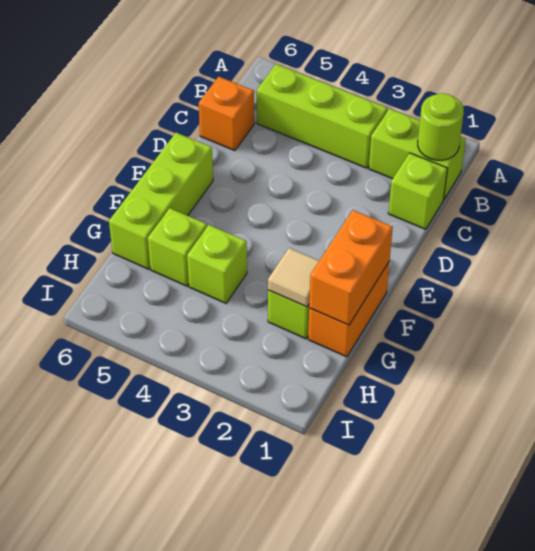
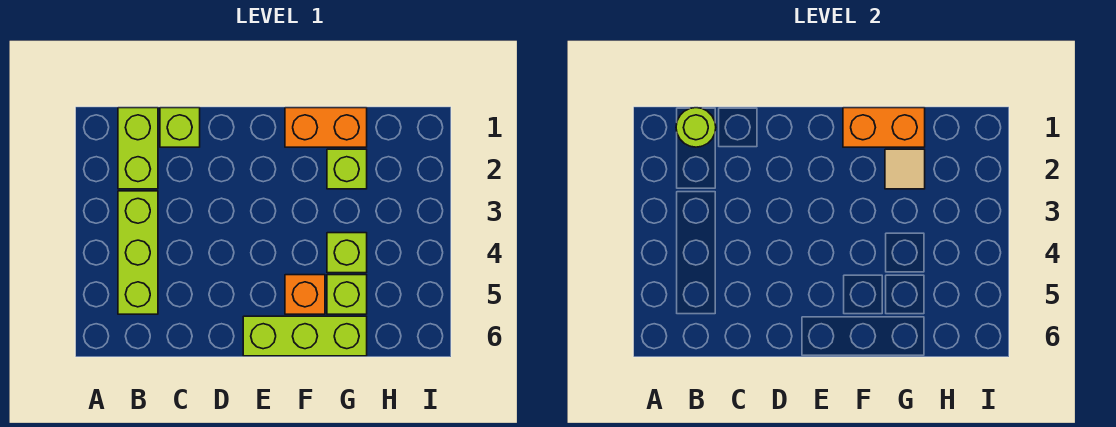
orange 1x1 brick [199,77,254,151] -> orange 1x1 brick moved to [285,275,325,314]

